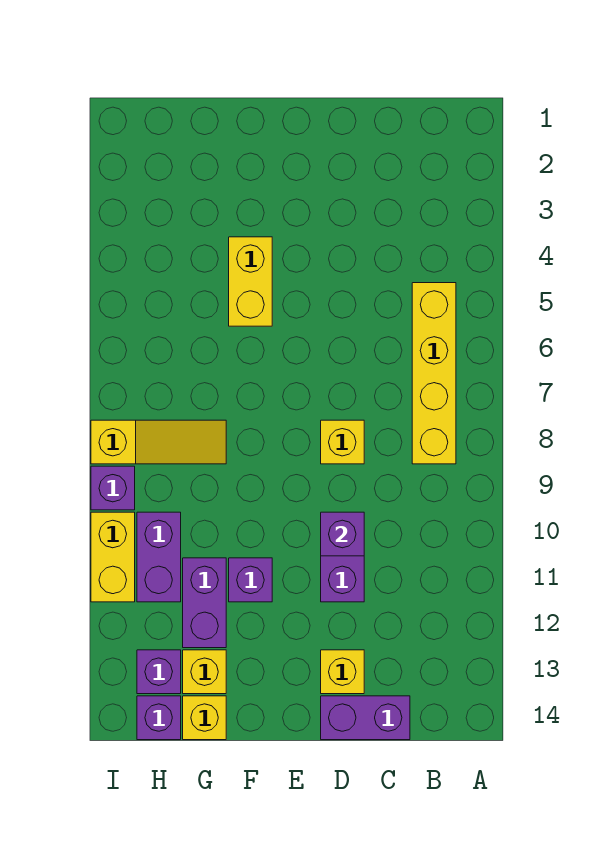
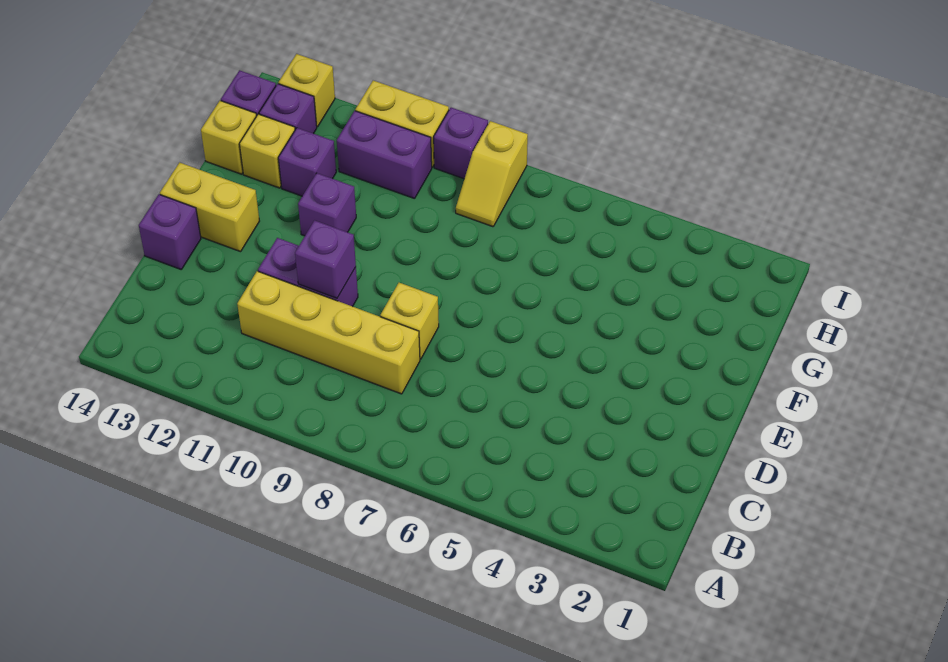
yellow 1x4 brick [412,283,456,464] -> yellow 1x4 brick moved to [237,271,420,394]
purple 1x2 brick [321,696,410,740] -> purple 1x1 brick [139,194,201,269]
yellow 1x1 brick [321,650,364,694] -> yellow 1x1 brick moved to [278,54,335,127]
yellow 1x2 brick [229,237,272,326] -> yellow 1x2 brick moved to [160,162,259,252]
yellow 1x3 slope [91,420,226,464] -> yellow 1x2 slope [456,121,528,227]
purple 1x2 brick [183,558,226,648] -> purple 1x1 brick [278,128,336,196]

